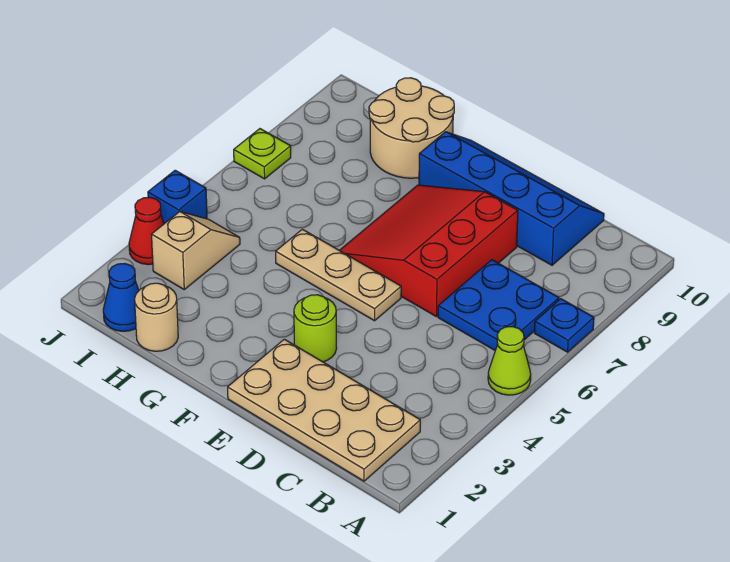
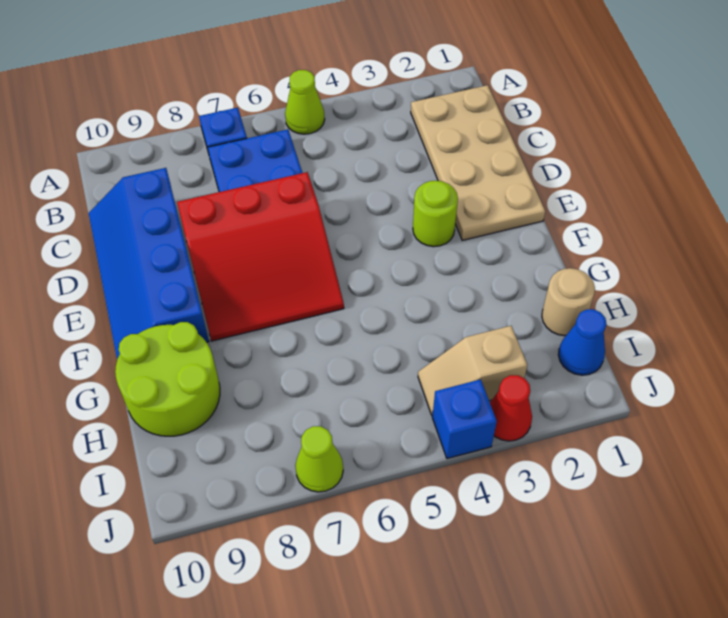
tan 1x3 plate [276,229,401,321] -> none
tan 2x2 round brick [369,78,454,178] -> lime 2x2 round brick [115,322,220,436]
lime 1x1 plate [234,129,291,179] -> lime 1x1 cone [295,426,343,492]

